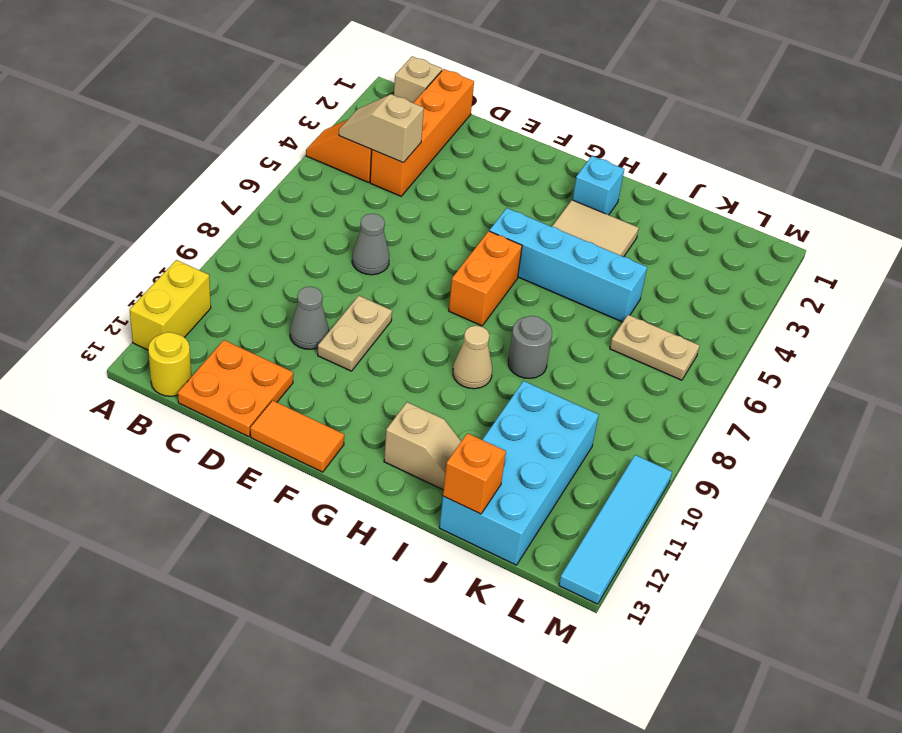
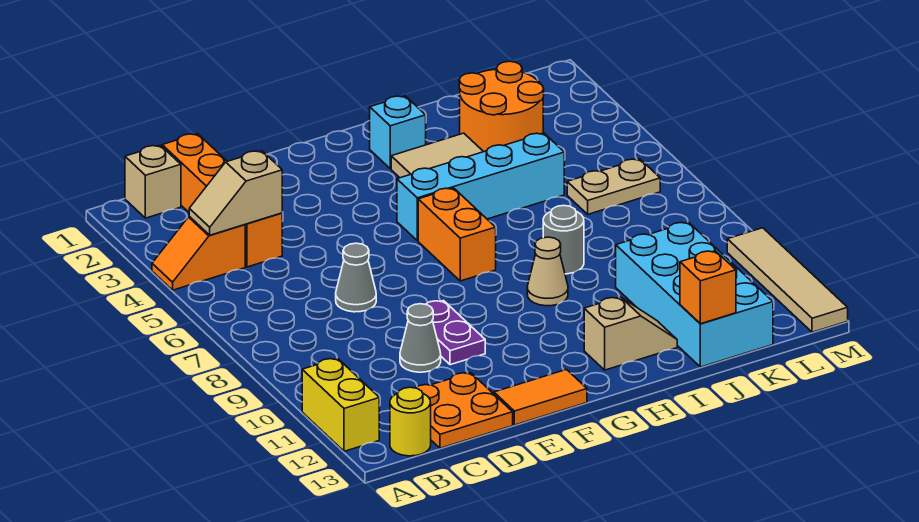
tan 1x2 plate [318,296,392,371] -> purple 1x2 plate [426,301,485,365]
none -> orange 2x2 round brick [459,61,544,152]
cyan 1x4 tile [559,455,672,604] -> tan 1x4 tile [727,228,848,332]

